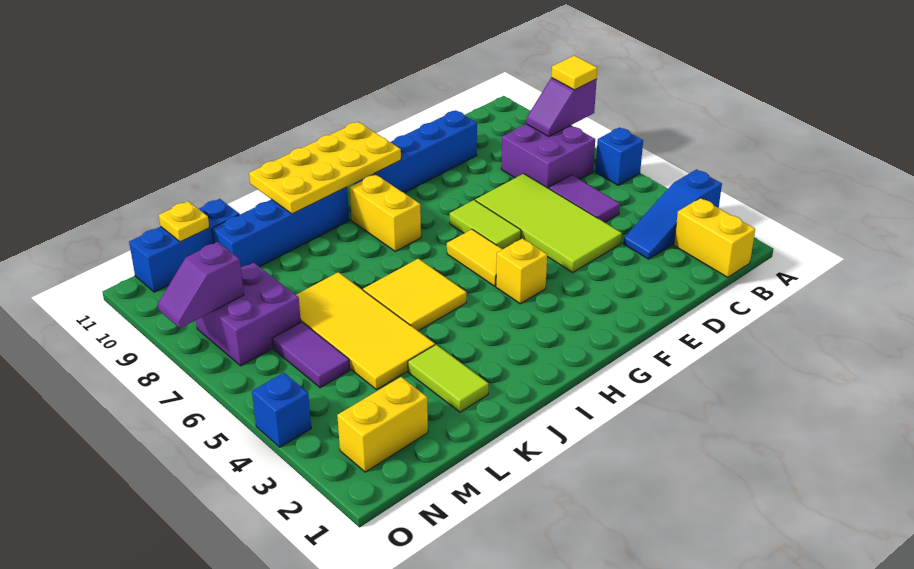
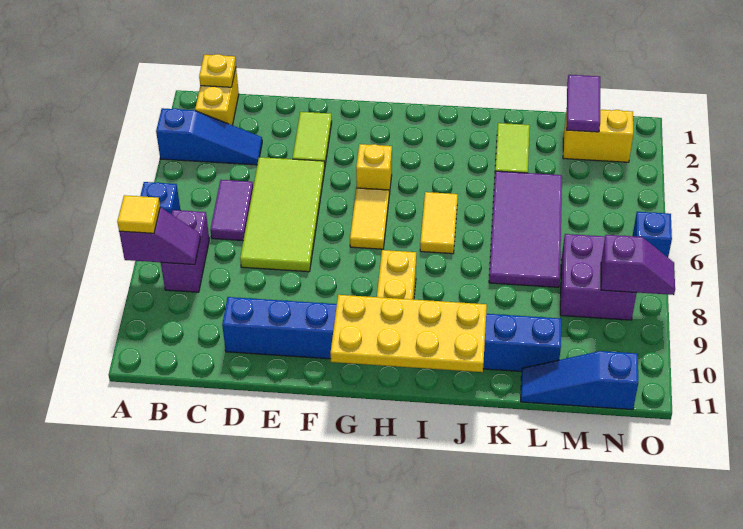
purple 2x2 brick [501,124,595,188] -> purple 1x2 brick [161,210,209,292]
lime 1x2 tile [450,200,521,249] -> lime 1x2 tile moved to [293,112,332,165]
yellow 2x2 tile [363,259,466,331] -> yellow 1x2 tile [420,192,458,254]
yellow 2x4 tile [296,272,435,390] -> purple 2x4 tile [489,171,562,287]
blue 1x3 brick [129,199,240,292] -> blue 1x3 slope [521,351,638,410]
purple 1x2 tile [272,322,350,388] -> purple 1x2 tile moved to [566,75,600,132]
yellow 1x1 plate [159,201,209,242] -> yellow 1x1 plate moved to [199,54,236,87]
blue 1x1 brick [252,373,311,447] -> blue 1x1 brick moved to [633,212,672,257]

